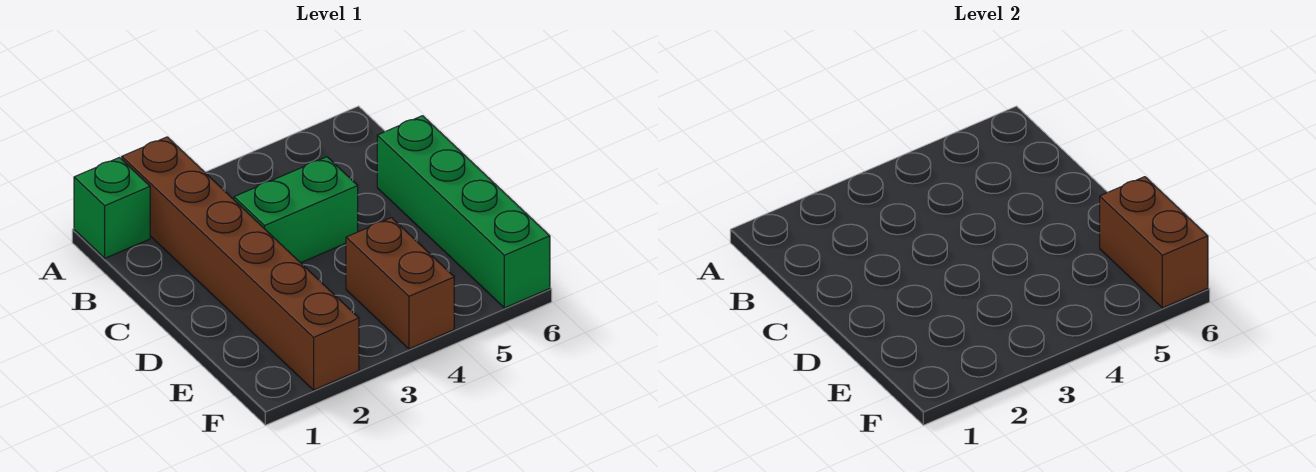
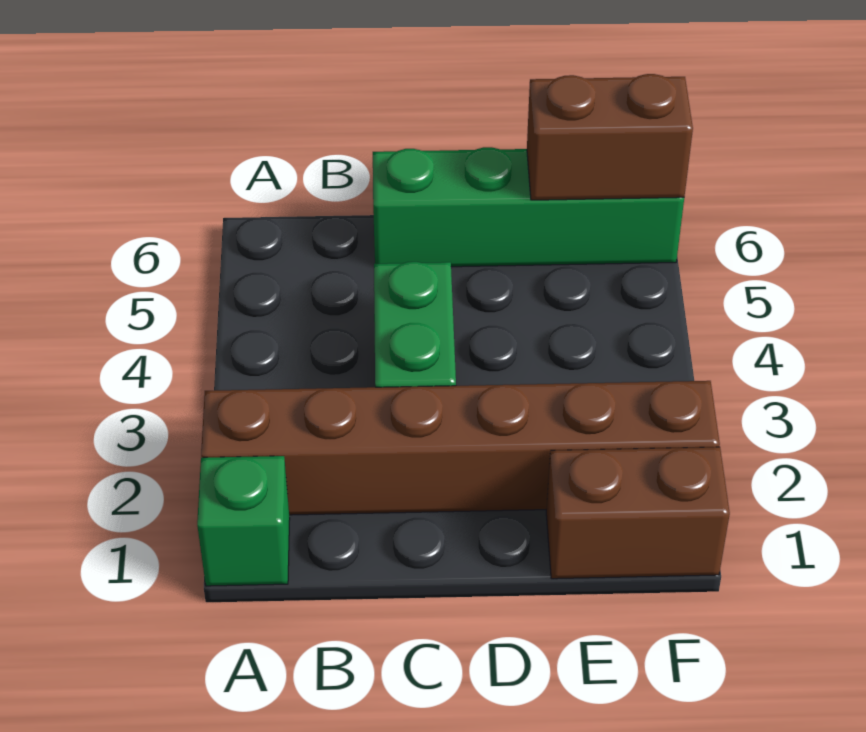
brown 1x2 brick [346,218,454,349] -> brown 1x2 brick moved to [546,447,730,579]

